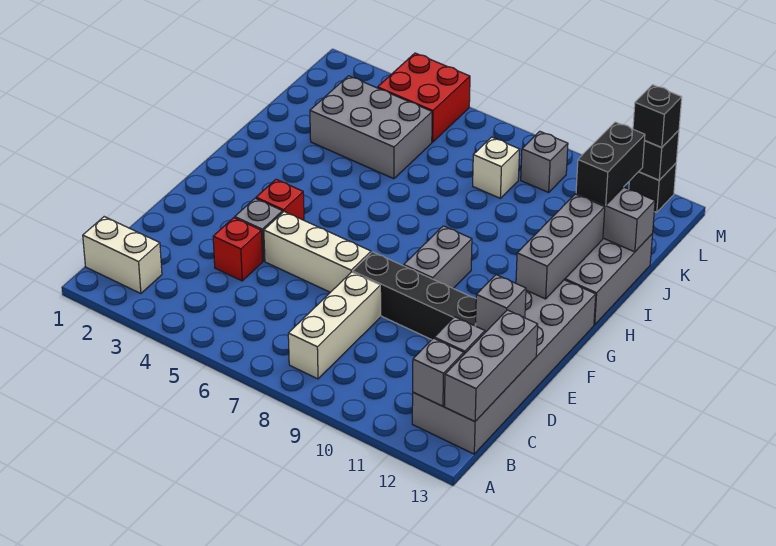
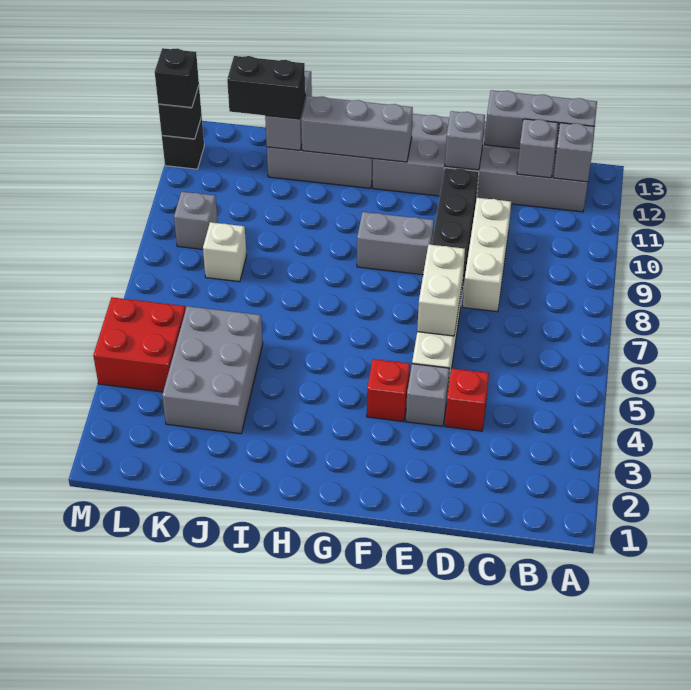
white 1x2 brick [83,217,162,294] -> white 1x2 brick moved to [417,245,465,336]
white 1x3 brick [288,272,381,379] -> white 1x3 brick turned to [463,198,511,312]

